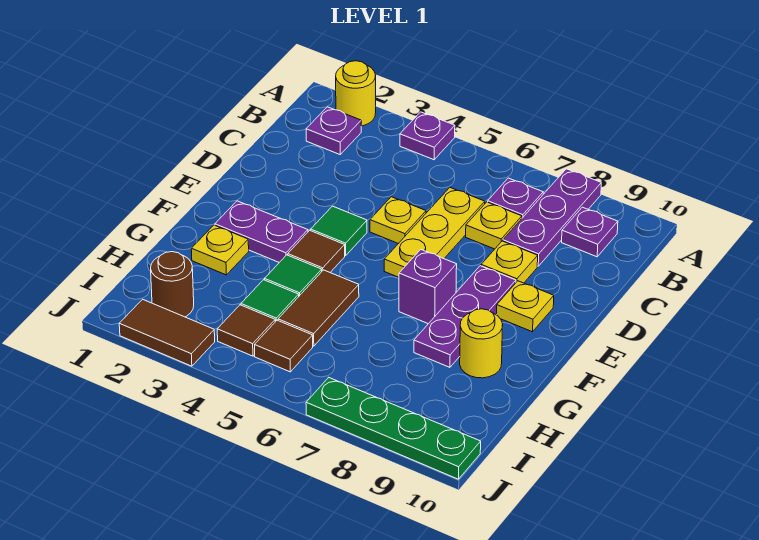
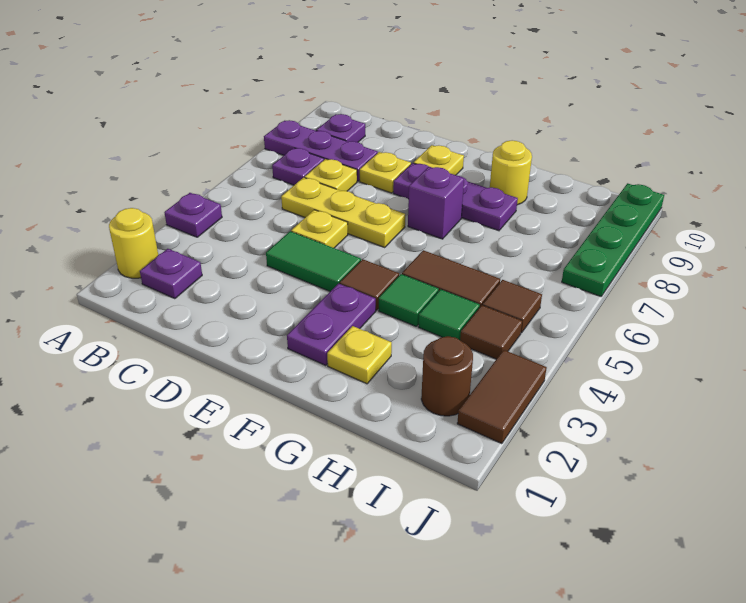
green 1x1 tile [311,206,367,256] -> green 1x2 tile [266,231,361,291]

